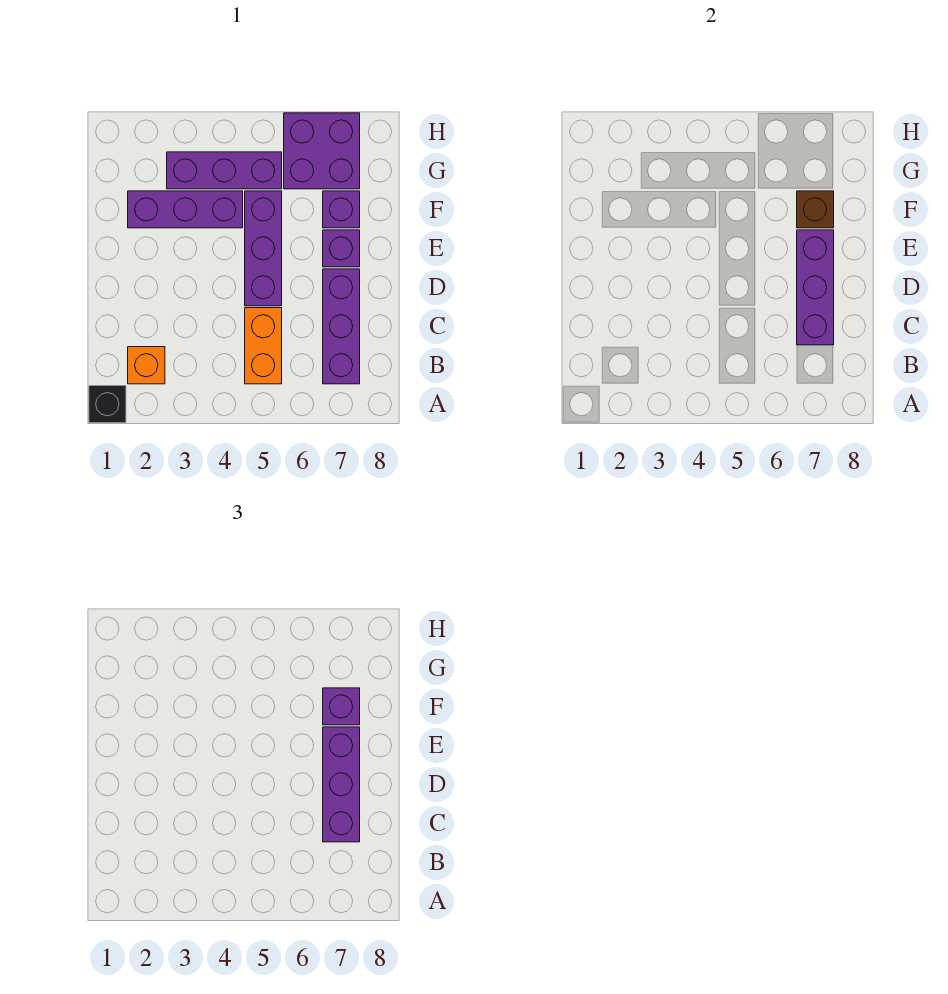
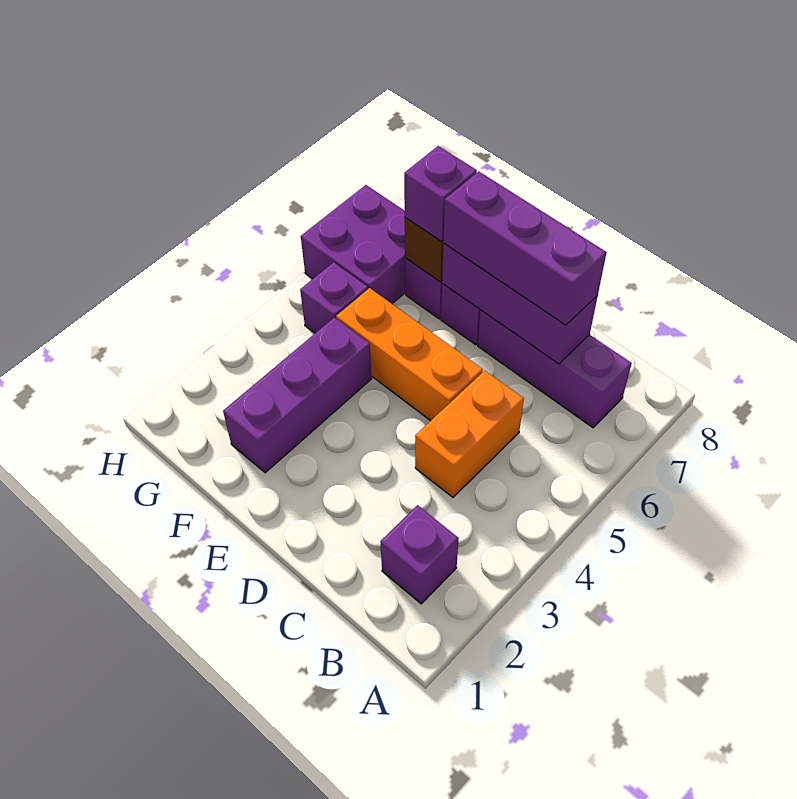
black 1x1 brick [89,386,126,423] -> none
orange 1x1 brick [128,347,165,384] -> purple 1x1 brick [380,505,459,604]
orange 1x2 brick [245,308,282,384] -> orange 1x2 brick turned to [415,371,524,497]
purple 1x3 brick [245,191,282,306] -> orange 1x3 brick [336,288,483,421]
purple 1x3 brick [167,152,282,189] -> purple 1x1 brick [300,262,368,333]

